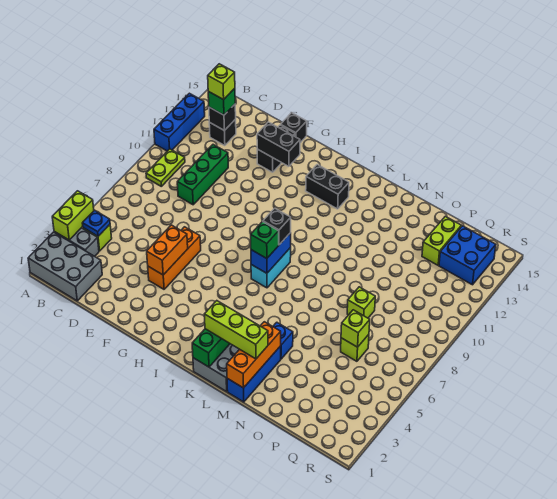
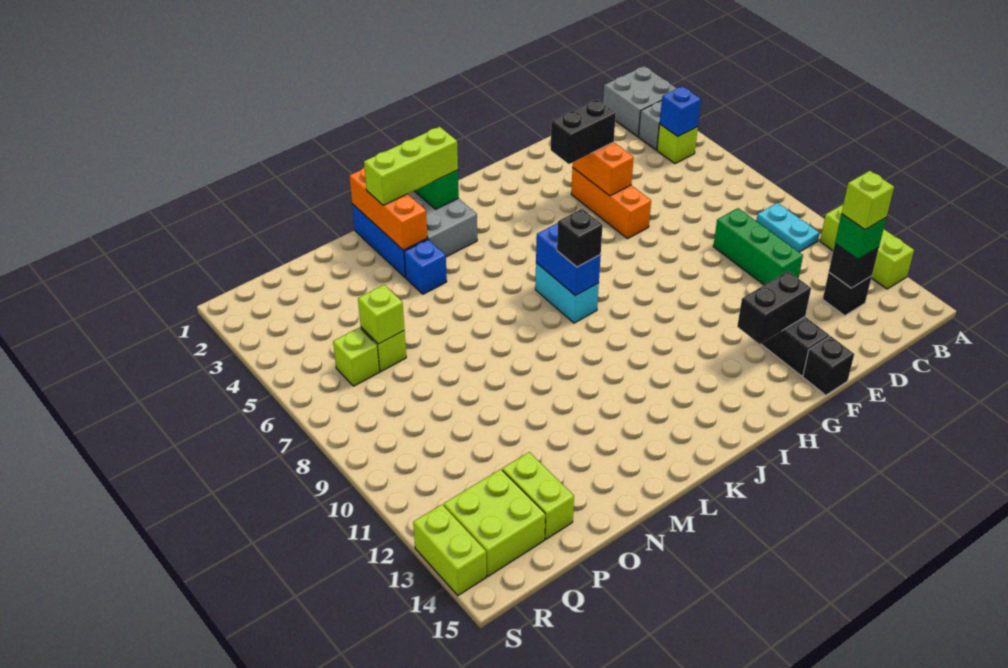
grey 2x3 brick [28,232,102,301] -> grey 2x2 brick [603,66,676,136]
lime 1x2 brick [52,191,94,240] -> lime 1x2 brick moved to [413,505,486,595]
blue 1x3 brick [154,93,205,151] -> lime 1x3 brick [820,205,914,289]
blue 1x1 plate [82,210,110,236] -> blue 1x1 brick [660,86,701,137]
lime 1x2 plate [146,149,185,186] -> cyan 1x2 plate [756,203,820,252]
black 1x2 brick [306,165,349,209] -> black 1x2 brick moved to [551,100,616,164]
green 1x1 brick [251,222,279,259] -> none
lime 1x1 brick [347,287,375,318] -> lime 1x1 brick moved to [333,328,379,386]
blue 2x2 brick [439,226,496,285] -> lime 2x2 brick [444,469,545,576]

